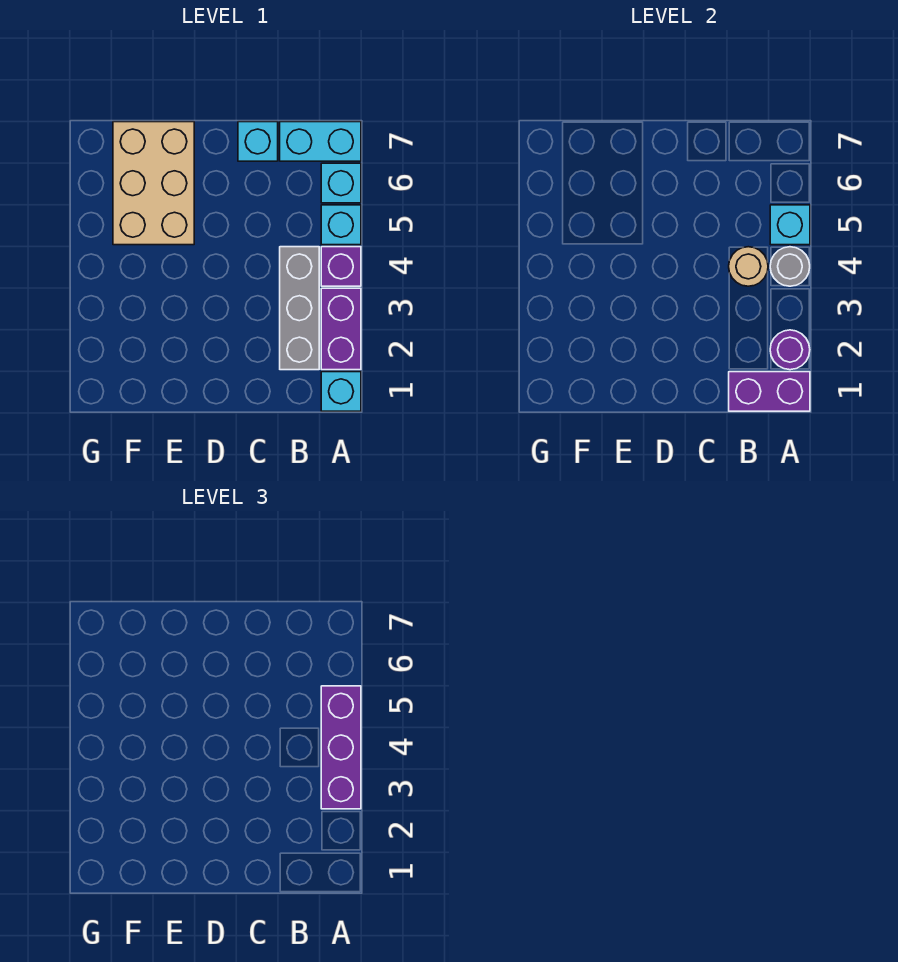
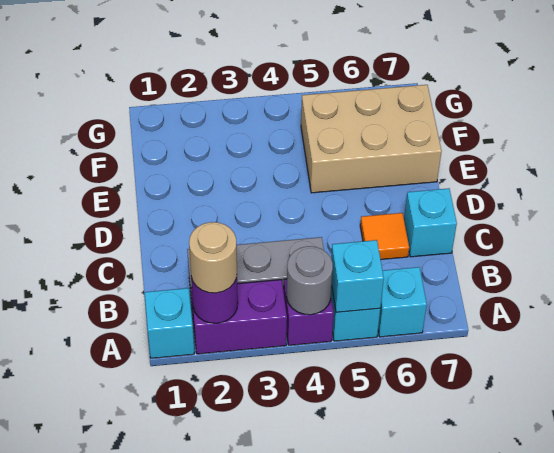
purple 1x2 brick [729,372,810,411] -> none
purple 1x3 brick [321,686,361,809] -> none
cyan 1x2 brick [280,122,361,161] -> none
tan 1x1 round brick [729,247,768,286] -> tan 1x1 round brick moved to [189,222,237,293]
none -> orange 1x1 tile [360,213,409,259]

